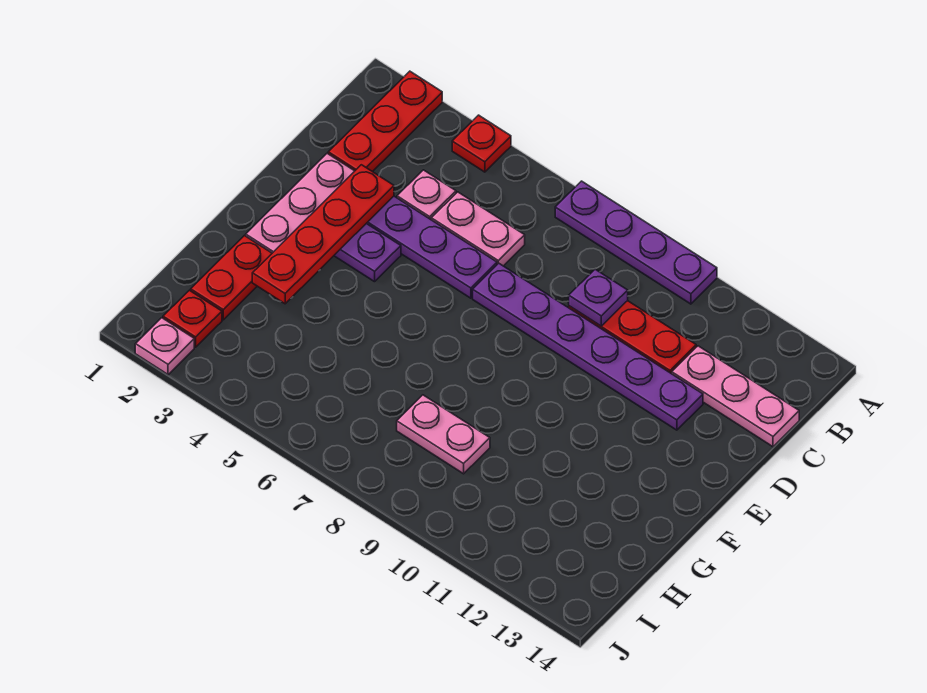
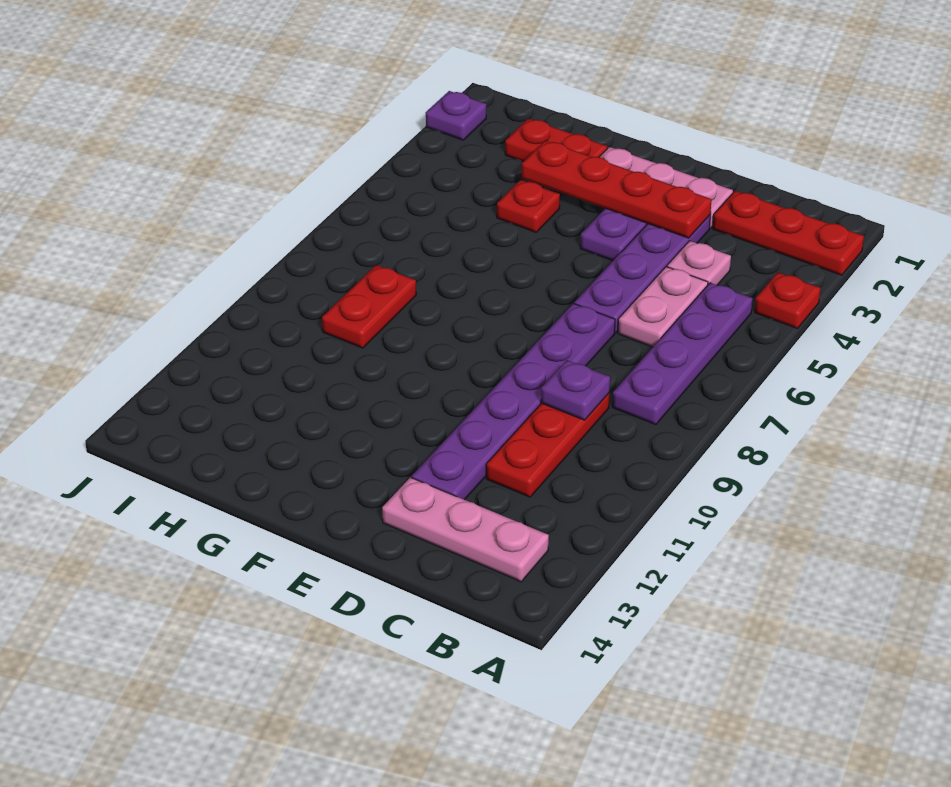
purple 1x4 plate [555,181,717,304] -> purple 1x4 plate moved to [612,283,753,425]
pink 1x3 plate [672,346,799,447] -> pink 1x3 plate turned to [382,477,549,582]
pink 1x2 plate [397,395,490,474] -> red 1x2 plate [322,265,416,348]
red 1x1 plate [163,290,222,347] -> red 1x1 plate moved to [497,180,560,232]
pink 1x1 plate [135,318,194,375] -> purple 1x1 plate [426,91,486,140]

